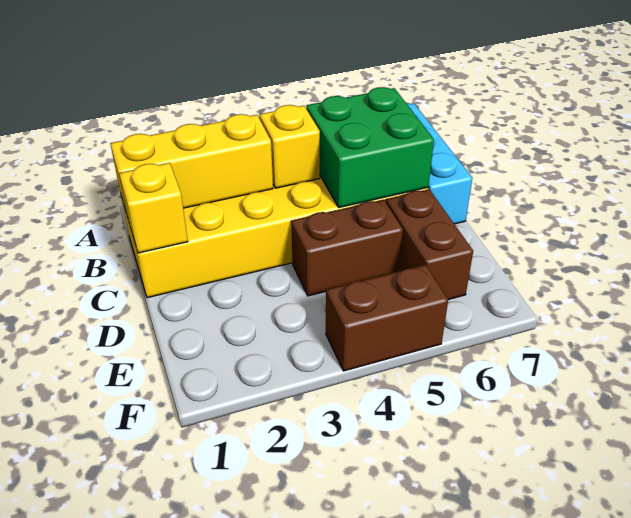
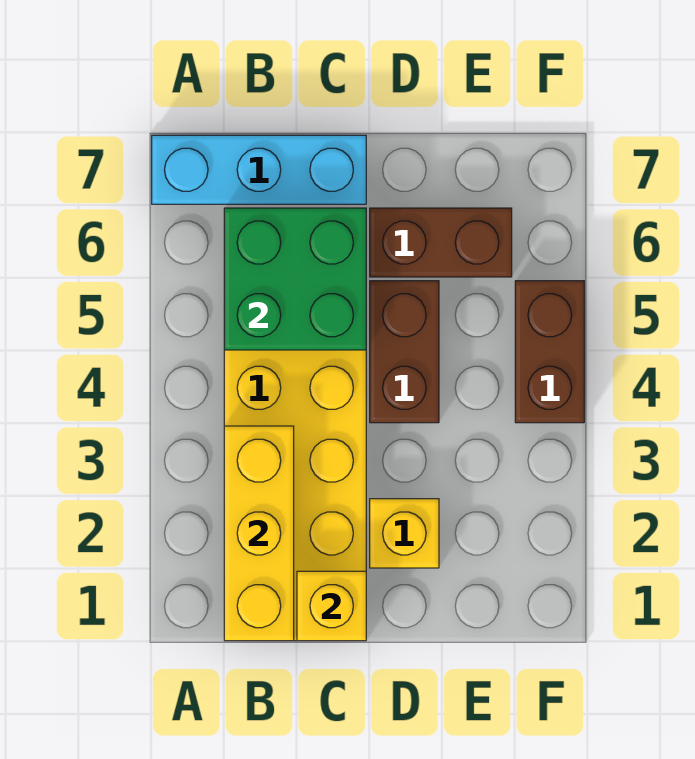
yellow 1x1 brick [259,105,320,188] -> yellow 1x1 brick moved to [370,499,439,568]

